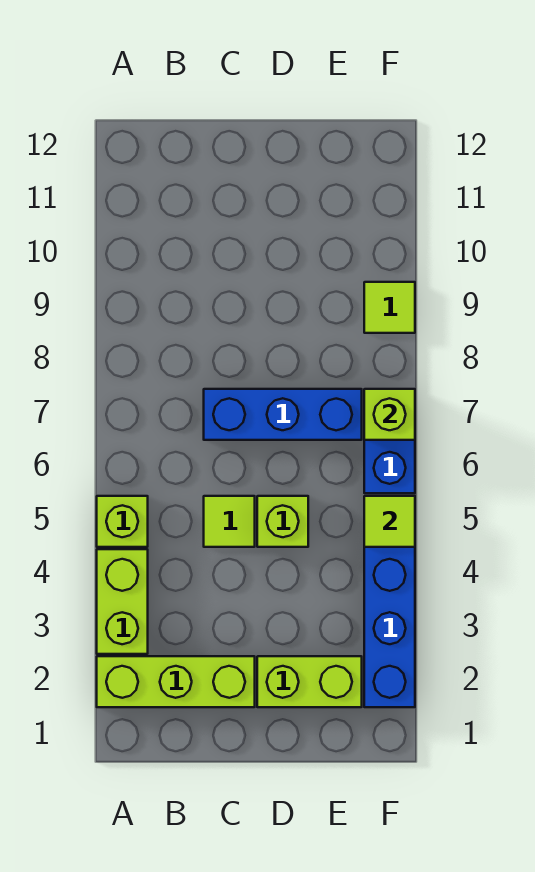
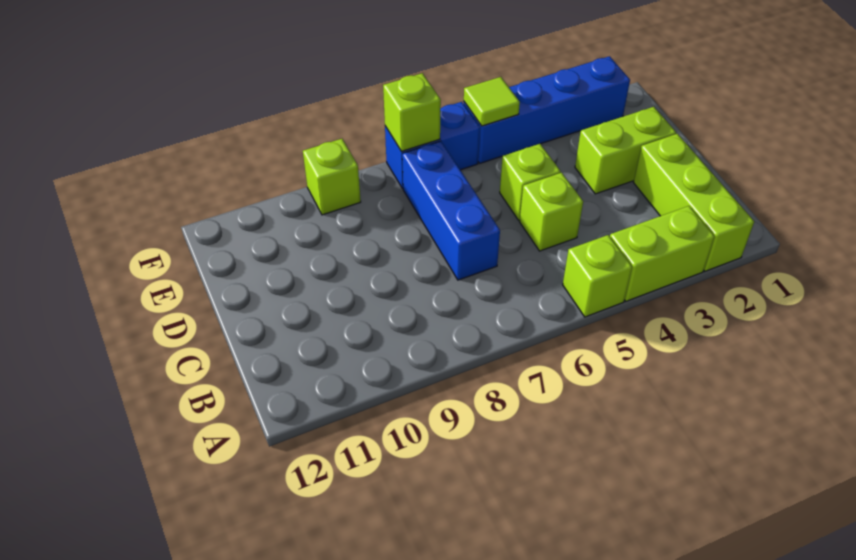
lime 1x1 tile [204,496,255,547] -> lime 1x1 brick [520,173,583,251]
lime 1x2 brick [257,656,362,707] -> lime 1x2 brick turned to [575,107,676,194]
lime 1x1 tile [364,282,415,333] -> lime 1x1 brick [303,139,361,215]

